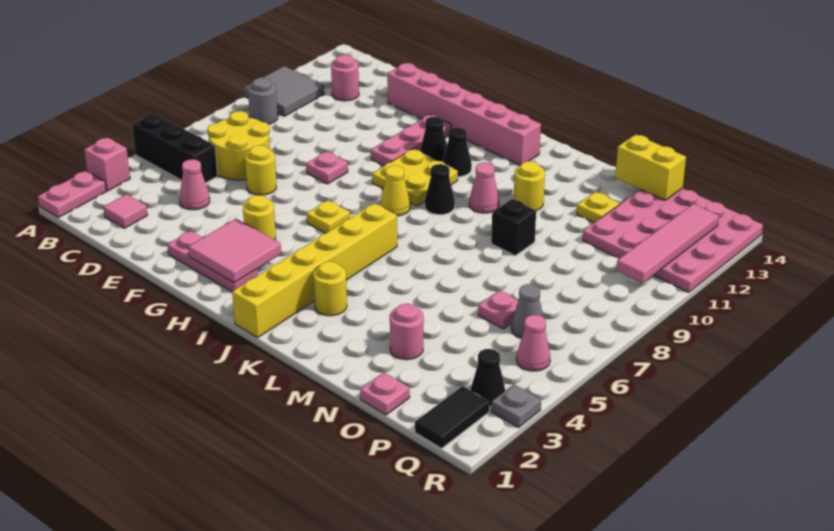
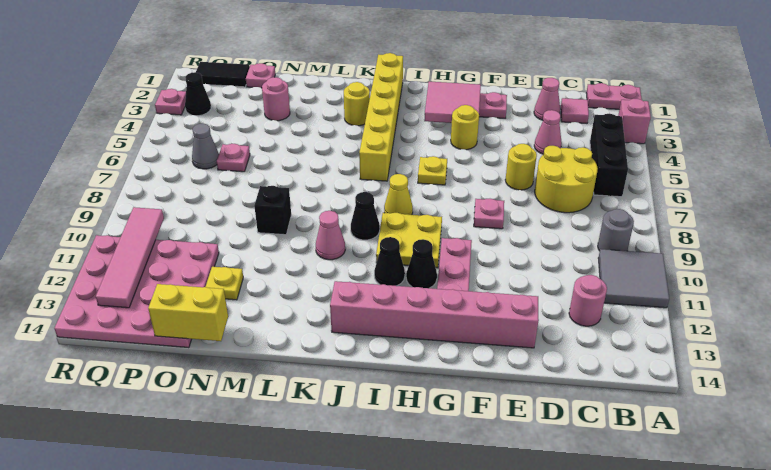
pink 1x2 plate [38,171,106,218] -> pink 1x2 plate turned to [586,83,642,109]
black 1x3 brick [132,114,218,183] -> black 1x3 brick turned to [590,114,628,197]
yellow 1x1 round brick [514,161,545,211] -> none
black 1x2 tile [415,386,489,448] -> black 1x2 tile turned to [196,62,250,87]
pink 1x1 cone [516,315,550,371] -> pink 1x1 cone moved to [534,78,560,120]
grey 1x1 plate [491,384,541,428] -> pink 1x1 plate [155,89,186,115]

